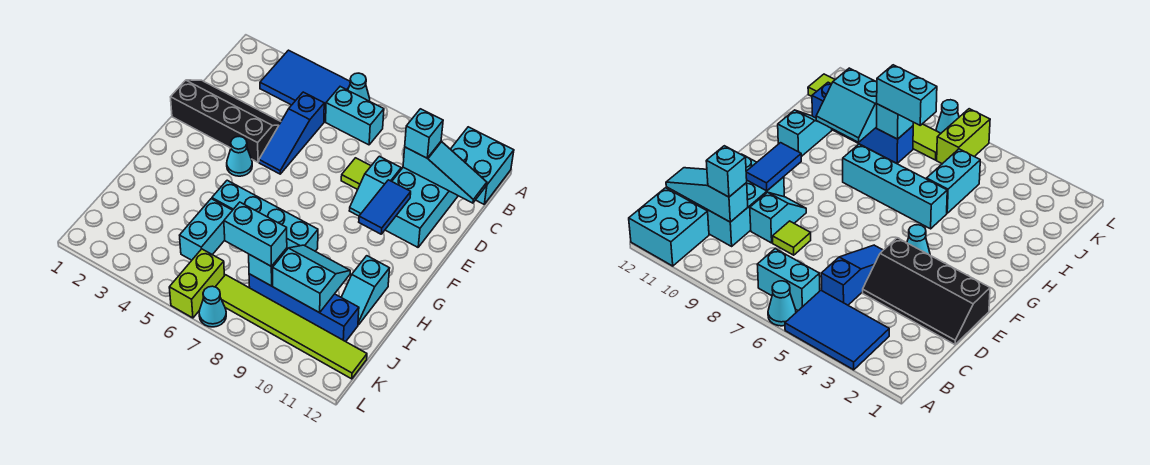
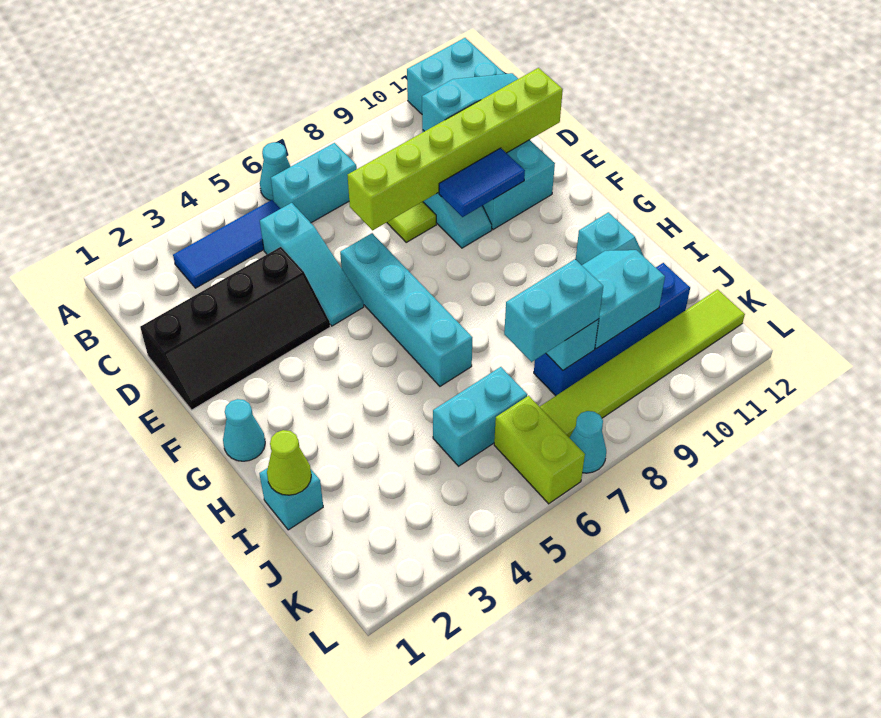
blue 2x3 tile [260,50,350,122] -> blue 1x3 tile [173,200,280,288]
blue 1x3 slope [259,92,324,174] -> cyan 1x3 slope [260,203,364,326]
cyan 1x1 brick [405,109,443,158] -> cyan 1x1 brick moved to [259,468,323,530]
black 2x4 slope [171,80,281,162] -> black 2x4 slope turned to [140,247,330,410]
none -> lime 1x6 brick [348,68,563,230]
blue 1x2 tile [359,180,411,234] -> blue 1x2 tile turned to [439,148,525,217]
cyan 1x1 cone [227,136,252,176] -> cyan 1x1 cone moved to [223,399,265,461]
cyan 1x4 brick [212,180,318,251] -> cyan 1x4 brick turned to [340,233,472,386]
none -> lime 1x1 cone [267,430,311,495]
cyan 1x2 brick [180,199,232,260] -> cyan 1x2 brick turned to [433,367,527,466]

